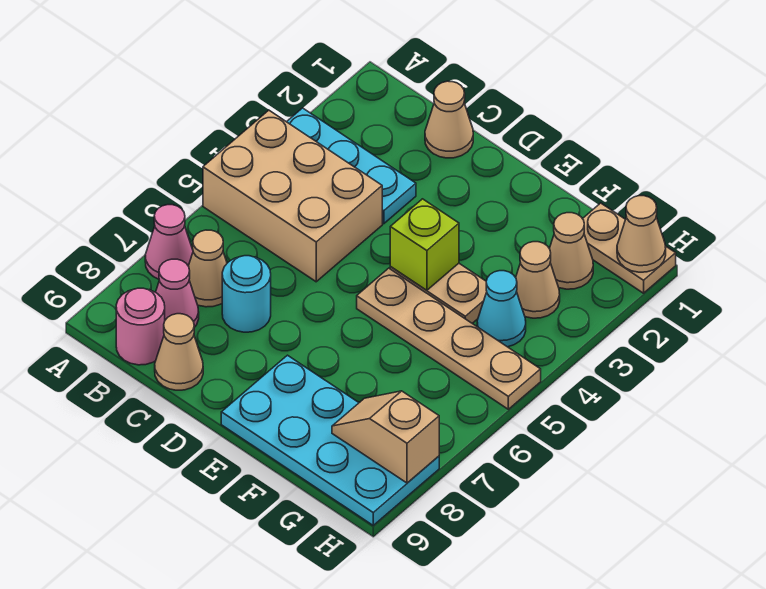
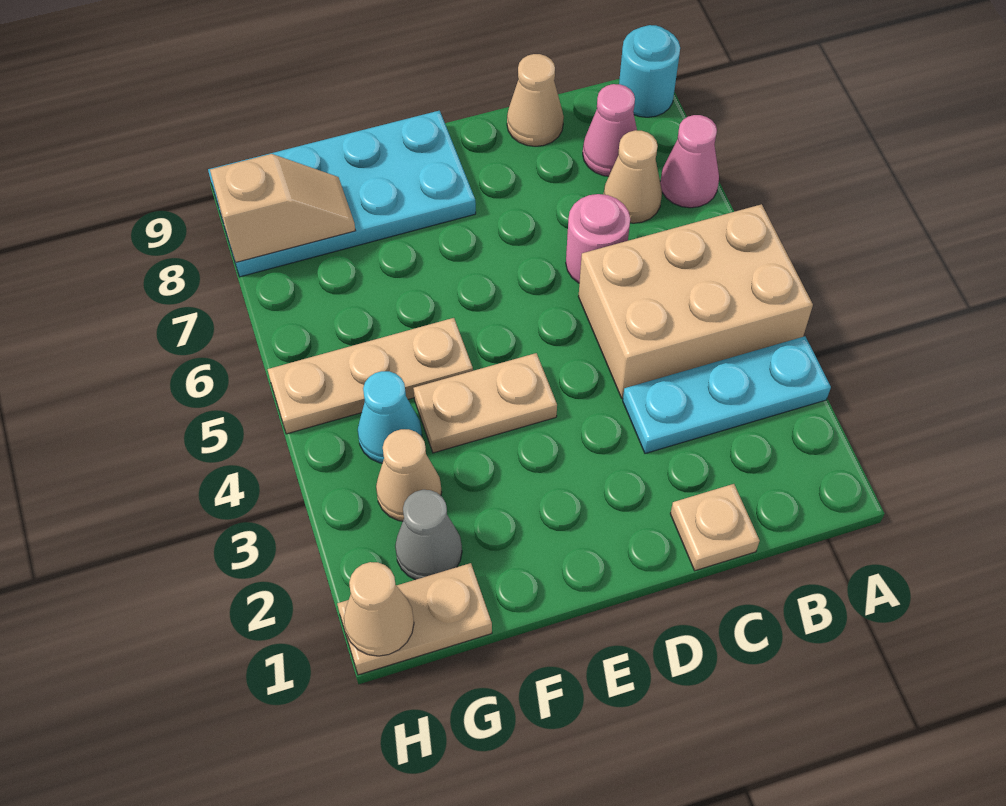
pink 1x1 round brick [116,288,165,365] -> pink 1x1 round brick moved to [566,194,630,283]
tan 1x1 cone [425,81,473,158] -> tan 1x1 plate [670,484,760,571]
cyan 1x1 round brick [222,256,271,332] -> cyan 1x1 round brick moved to [619,25,680,117]
lime 1x1 brick [390,199,459,290] -> none
tan 1x4 plate [357,268,541,409] -> tan 1x3 plate [268,318,473,434]
tan 1x1 cone [549,213,593,289] -> grey 1x1 cone [395,490,462,580]

